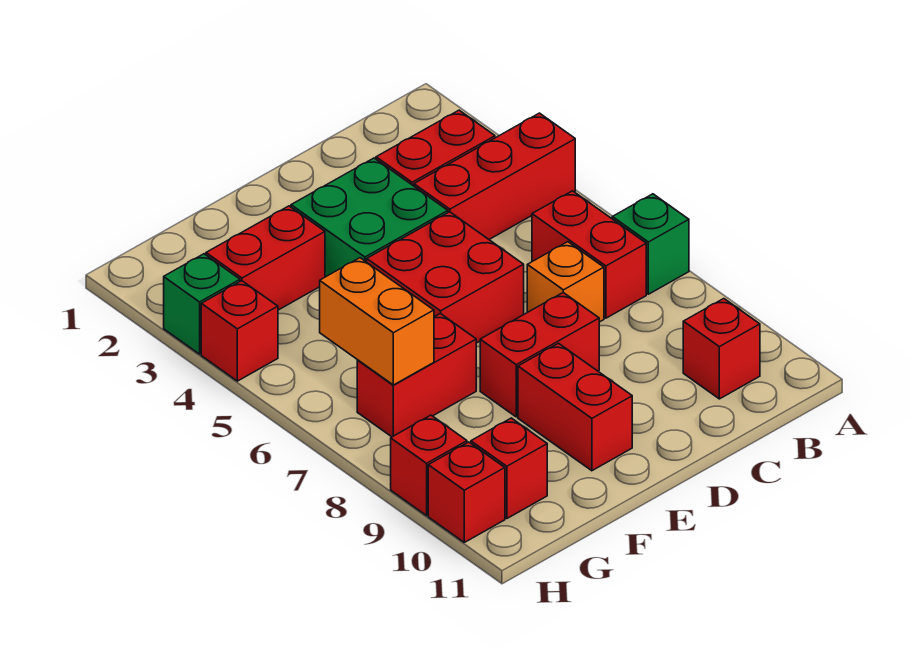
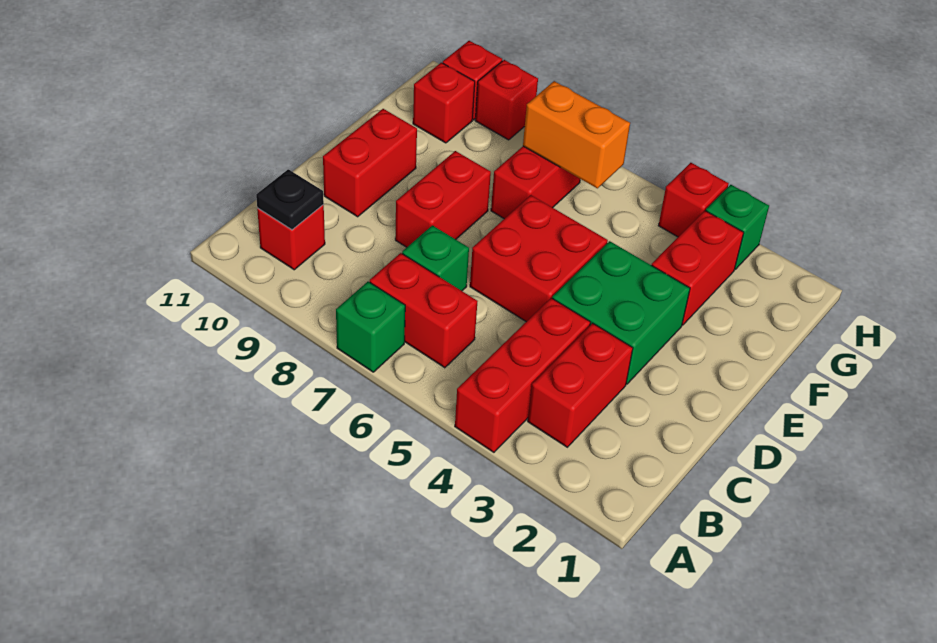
none -> black 1x1 plate [256,169,324,230]
orange 1x1 brick [527,242,604,322] -> green 1x1 brick [402,225,469,291]
red 1x2 brick [518,343,632,471] -> red 1x2 brick turned to [323,109,417,217]

